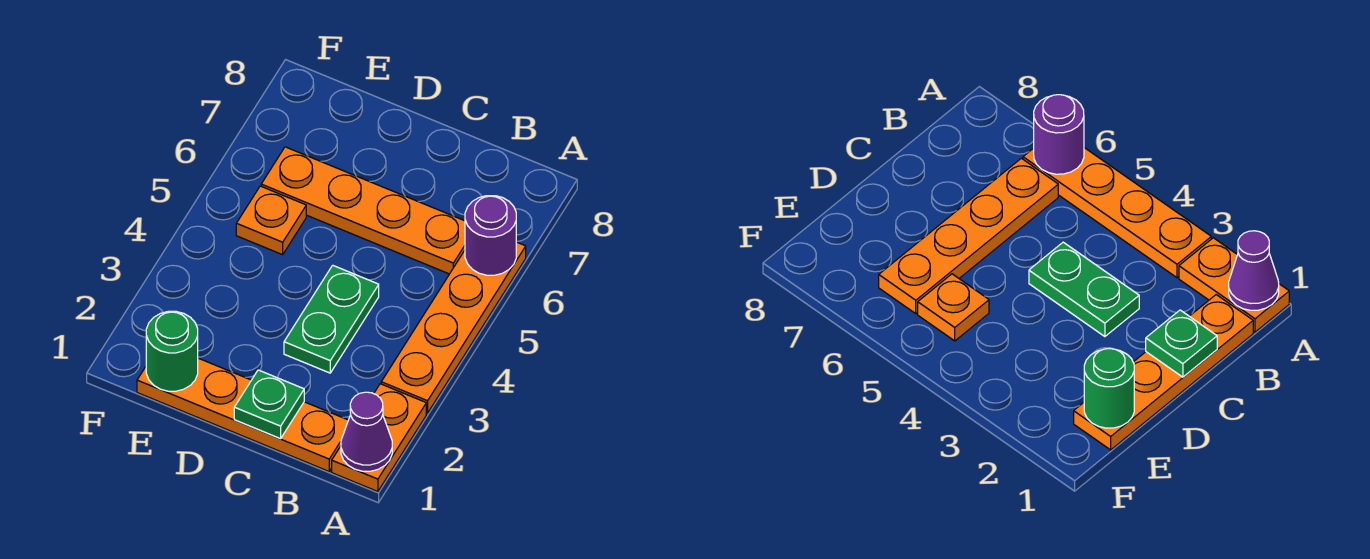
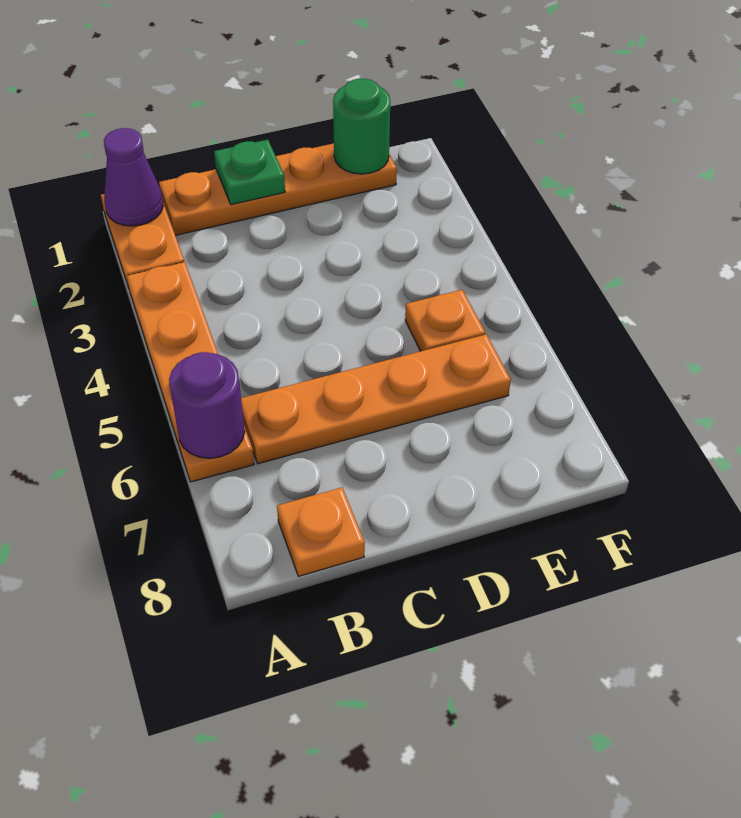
none -> orange 1x1 plate [277,488,365,576]
green 1x2 plate [284,265,379,373] -> none

